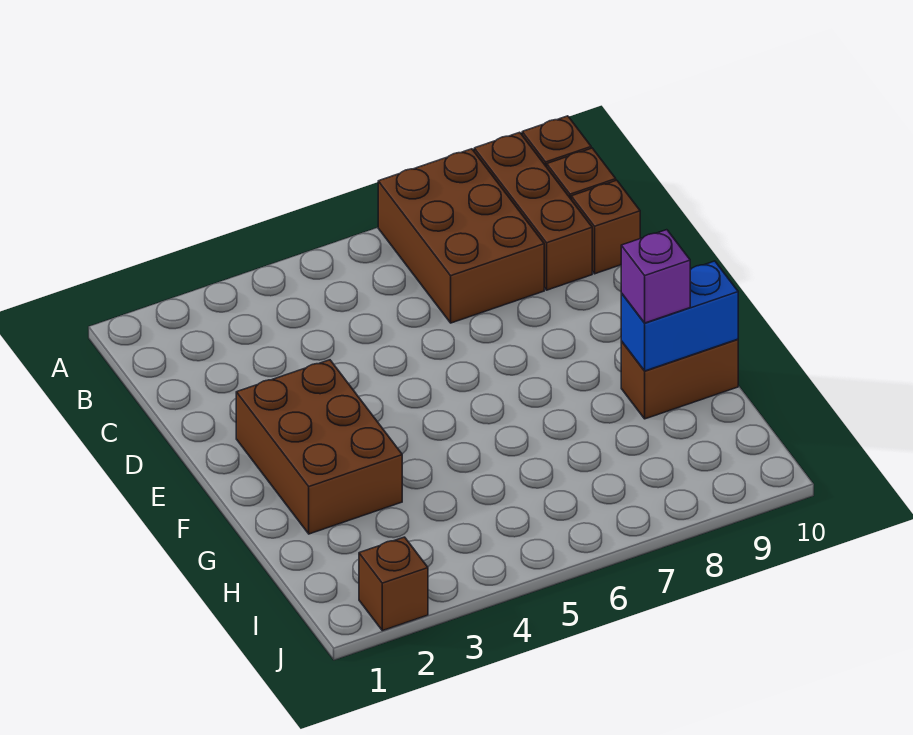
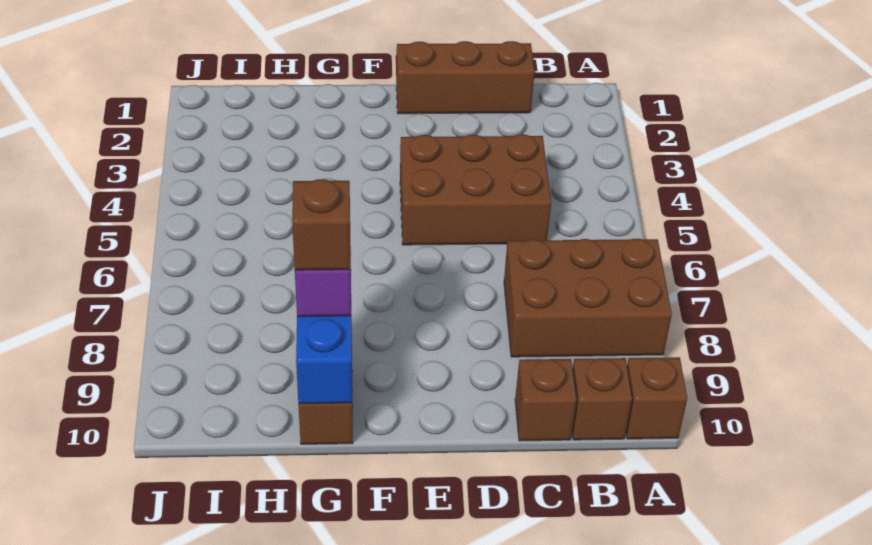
brown 1x3 brick [474,132,592,290] -> brown 1x3 brick moved to [396,41,535,114]
brown 2x3 brick [236,360,402,534] -> brown 2x3 brick moved to [400,134,551,245]
brown 1x1 brick [359,537,428,631] -> brown 1x1 brick moved to [292,179,351,270]

